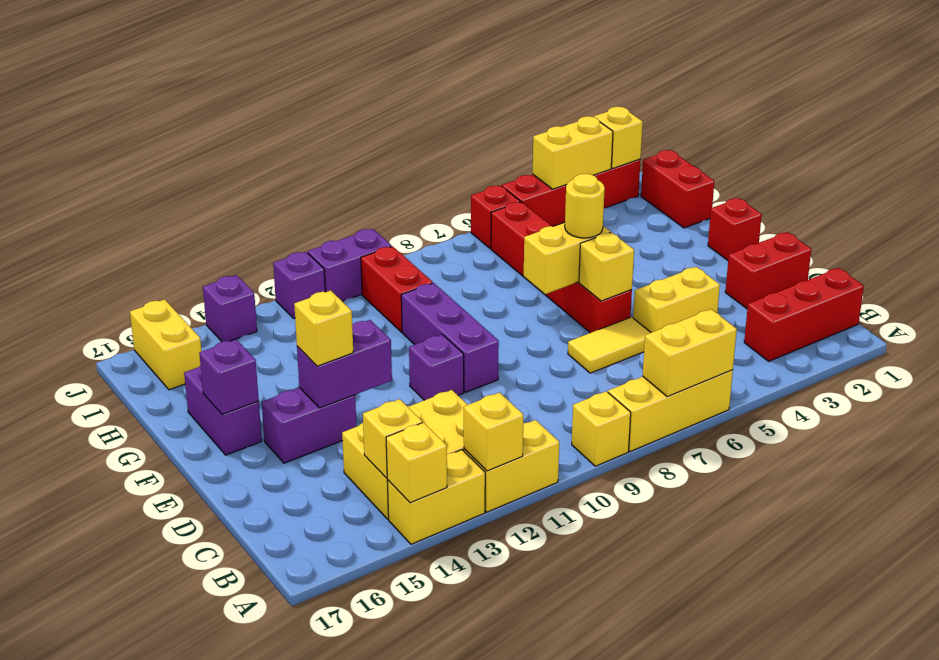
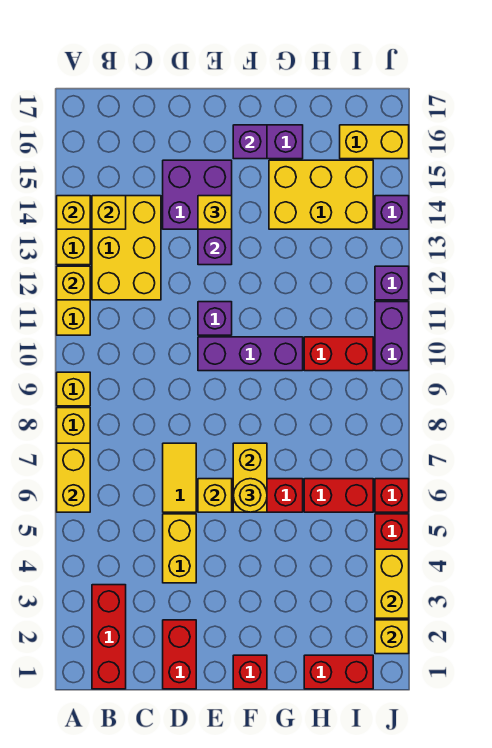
purple 1x2 brick [262,388,356,463] -> purple 2x2 brick [163,160,232,229]
none -> yellow 2x3 brick [269,160,373,229]

